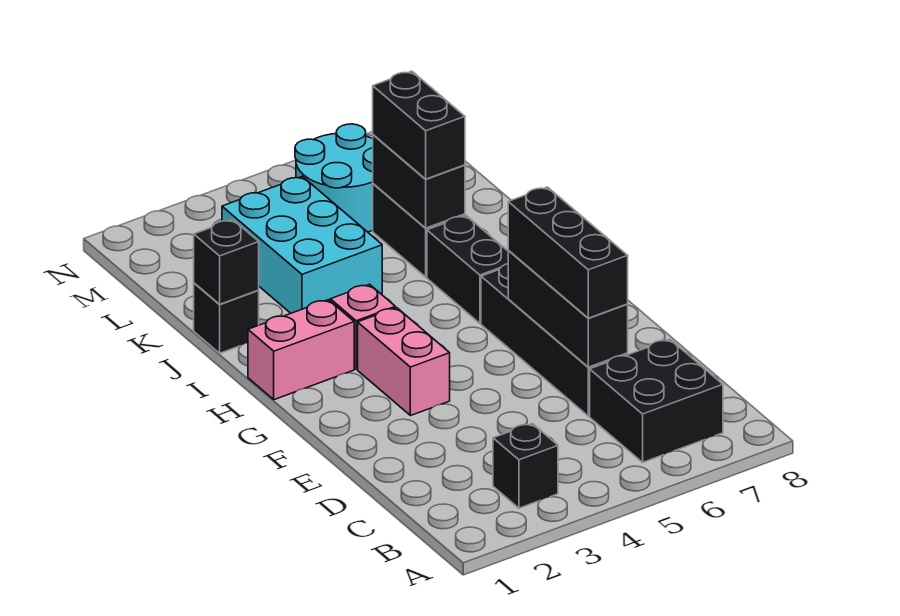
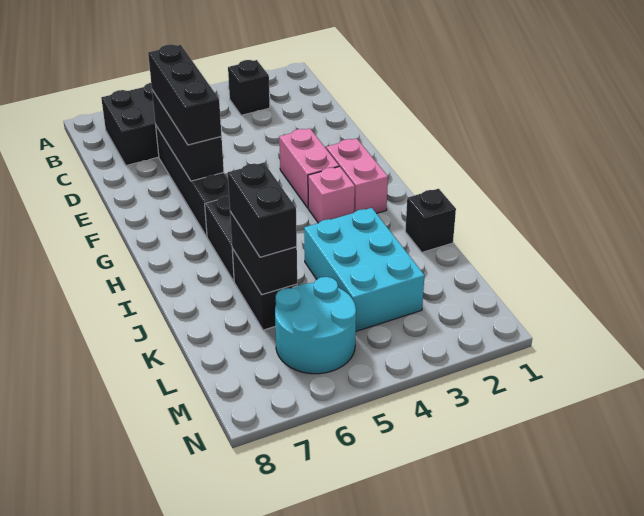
pink 1x2 brick [248,300,354,400] -> pink 1x2 brick turned to [326,138,388,213]
black 1x1 brick [194,220,259,304] -> none

